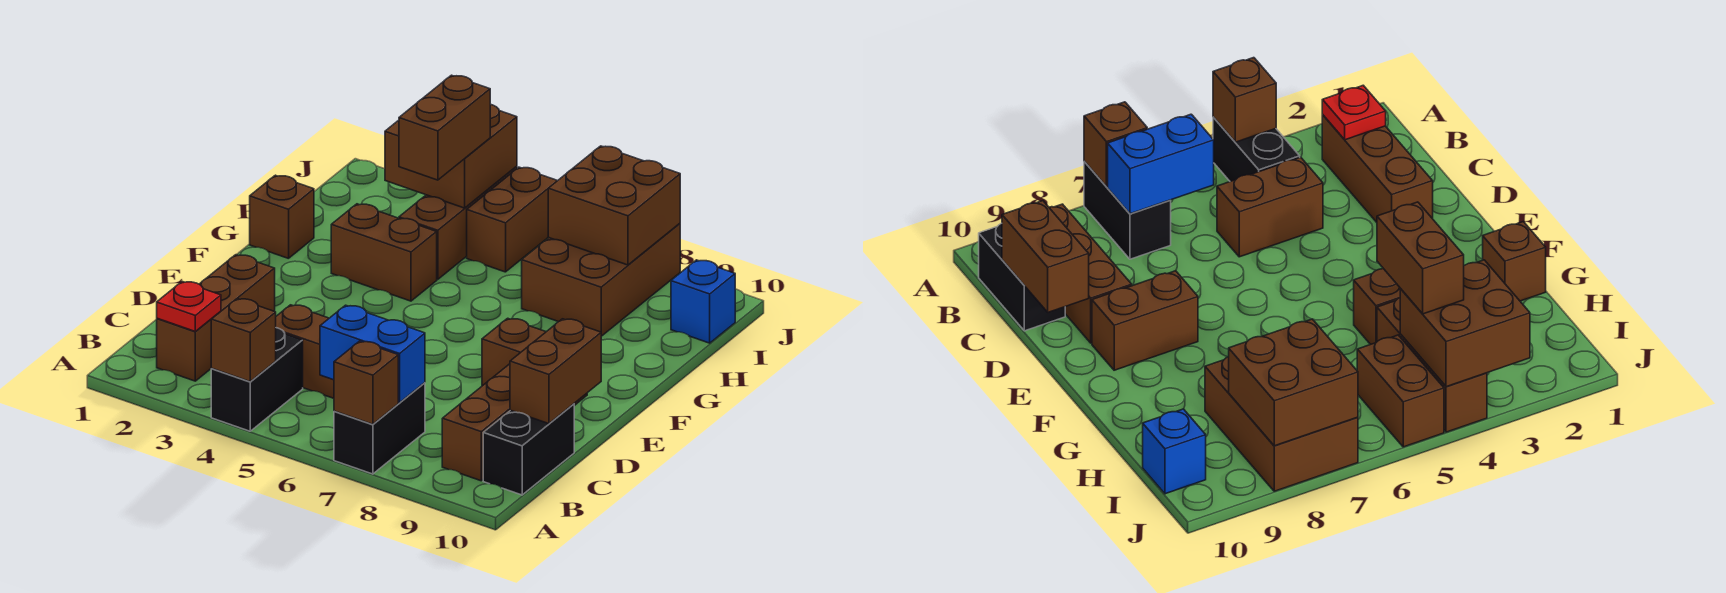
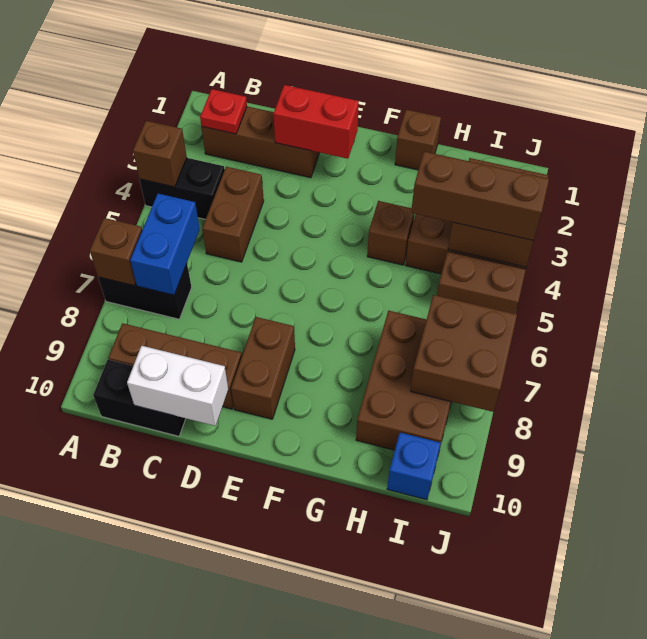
brown 1x2 brick [510,319,601,424] -> white 1x2 brick [127,346,228,426]
none -> red 1x2 brick [274,85,359,159]
brown 1x2 brick [331,204,437,301] -> brown 1x1 brick [367,201,414,265]
brown 1x2 brick [399,75,490,180] -> brown 1x3 brick [411,152,549,241]
brown 2x3 brick [522,224,680,336] -> brown 2x3 brick turned to [356,311,451,450]

